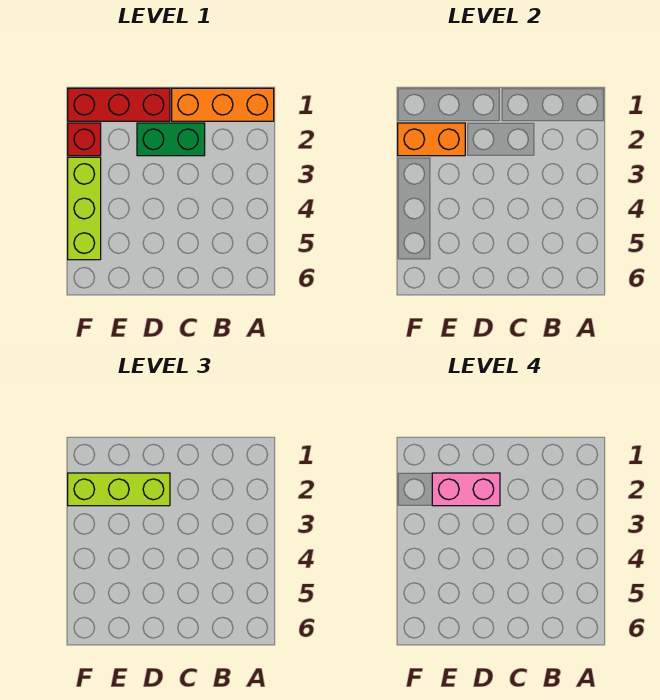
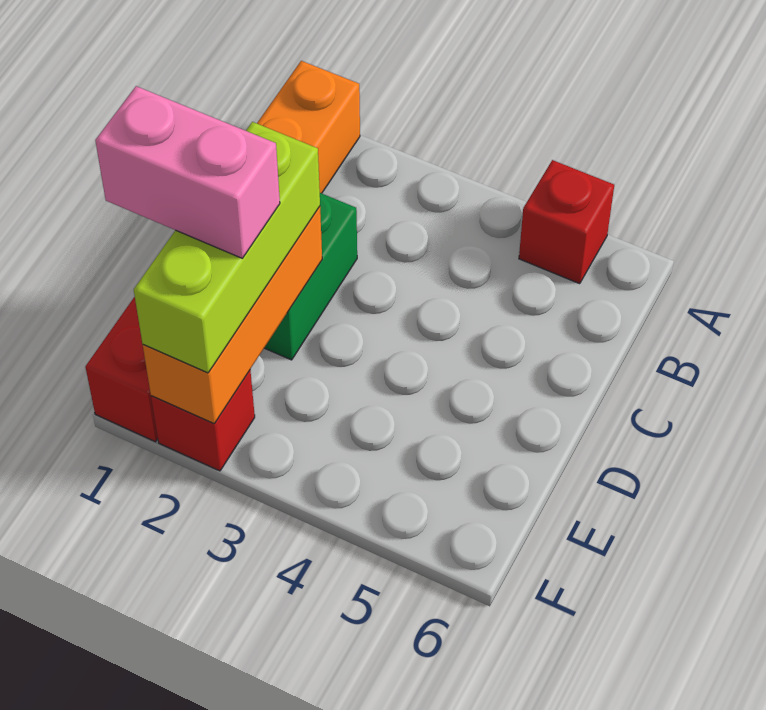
none -> red 1x1 brick [519,160,614,284]
pink 1x2 brick [432,473,500,506] -> pink 1x2 brick turned to [95,86,280,258]
orange 1x2 brick [398,123,465,156] -> orange 1x3 brick [143,206,322,423]
lime 1x3 brick [68,157,101,260] -> none

